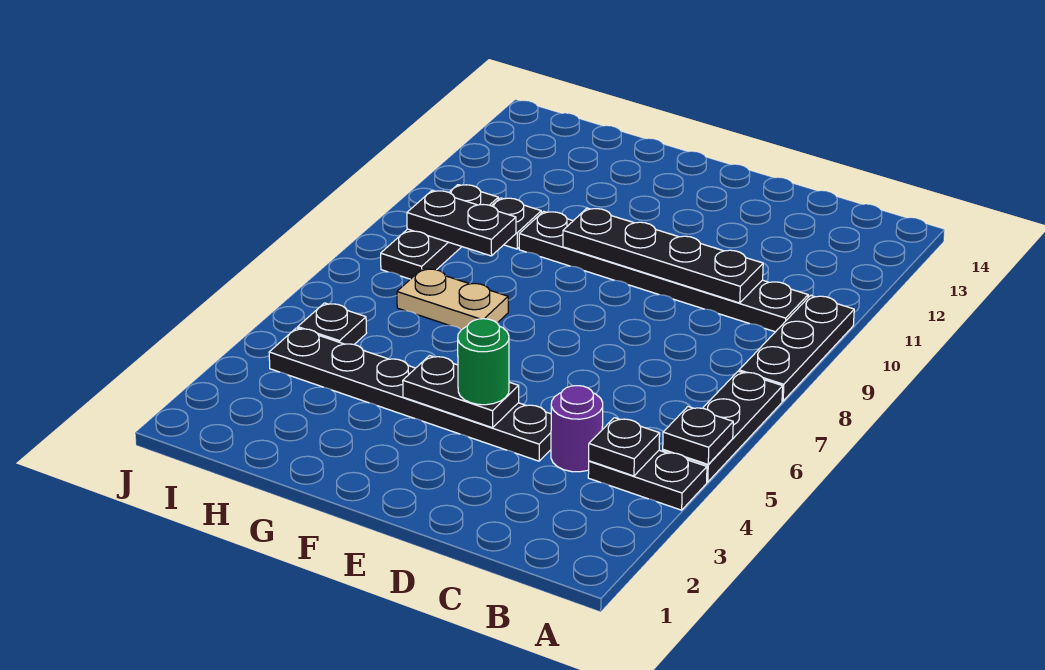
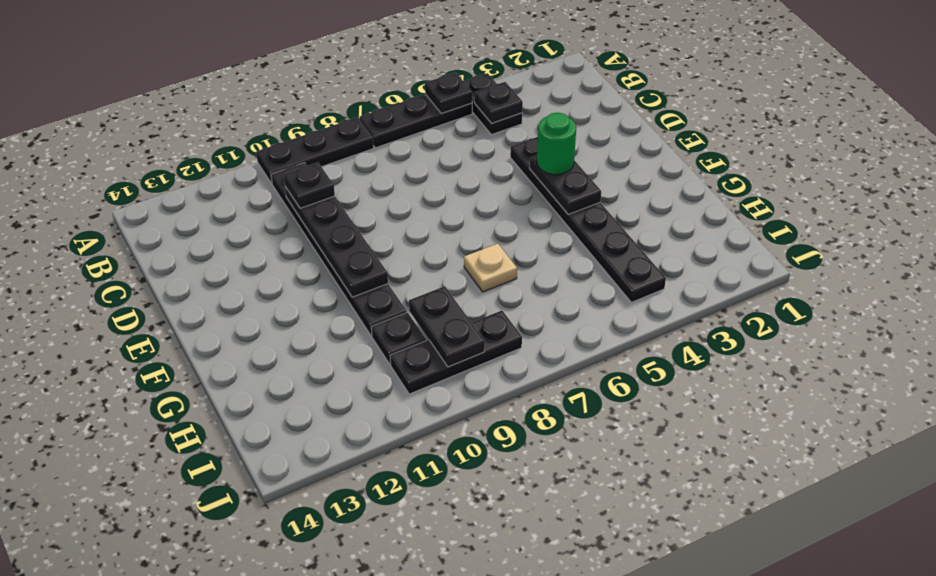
purple 1x1 round brick [551,386,603,472] -> none
tan 1x2 plate [397,268,508,330] -> tan 1x1 plate [464,244,517,292]
black 1x1 plate [298,303,366,344] -> black 1x1 plate moved to [283,162,335,208]

